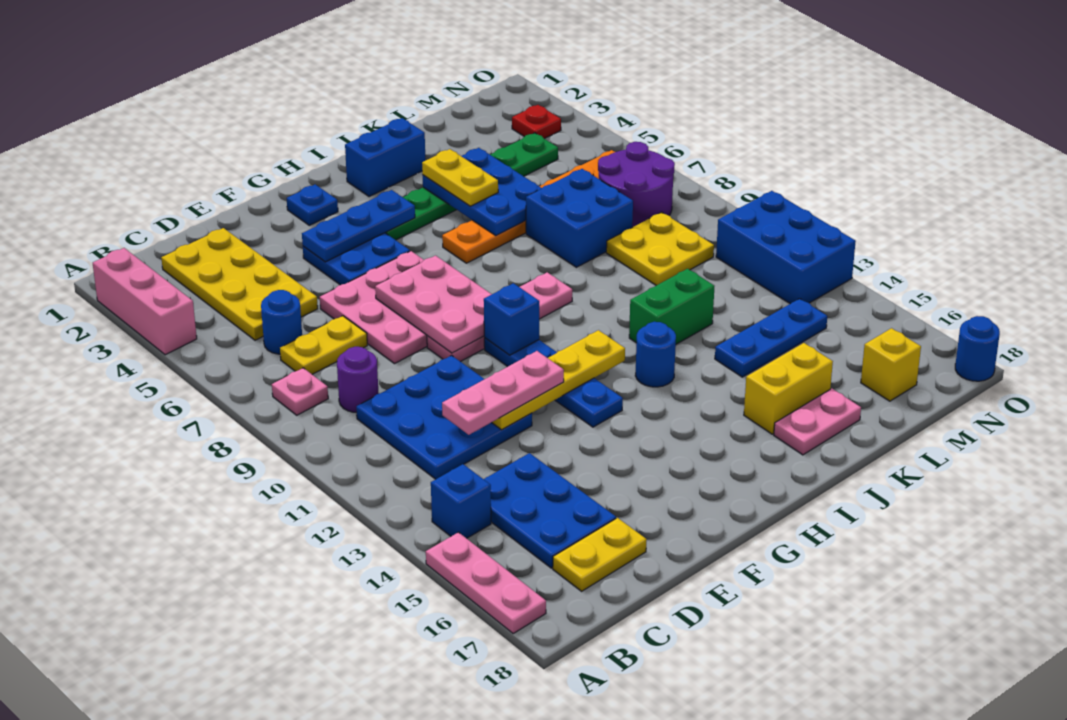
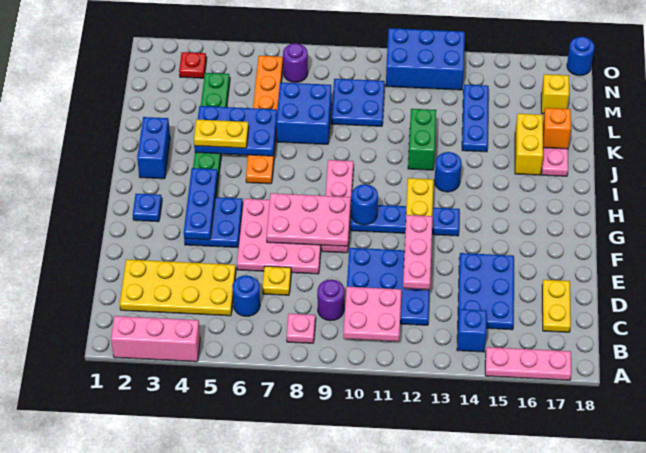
none -> pink 2x2 plate [343,287,401,341]
yellow 1x2 plate [280,316,367,375] -> yellow 1x1 plate [262,266,291,295]
blue 2x3 plate [484,453,616,568] -> blue 2x3 plate turned to [458,253,514,330]
blue 1x1 brick [484,283,539,355] -> blue 1x1 round brick [351,184,378,225]
none -> orange 1x1 brick [543,108,571,149]
yellow 2x2 plate [606,212,714,285] -> blue 2x2 plate [331,79,385,126]
purple 2x2 round brick [598,142,675,227] -> purple 1x1 round brick [283,43,308,82]

